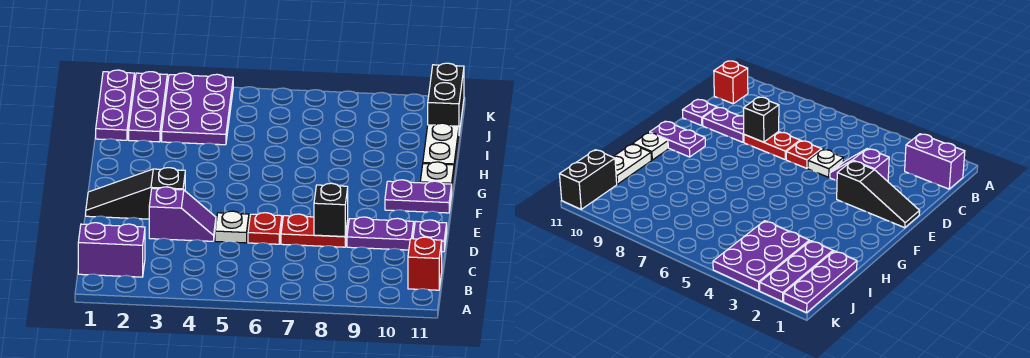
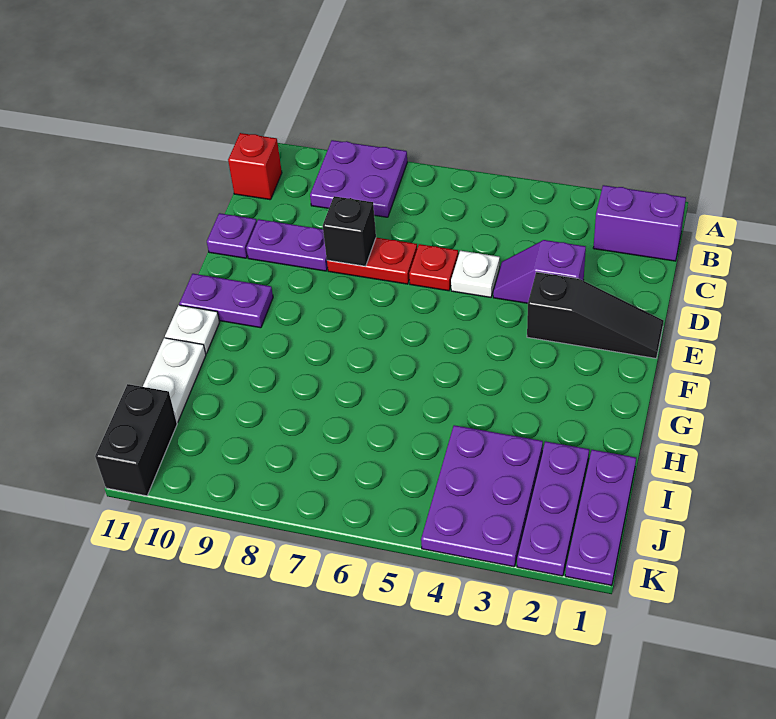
none -> purple 2x2 plate [310,140,407,217]

